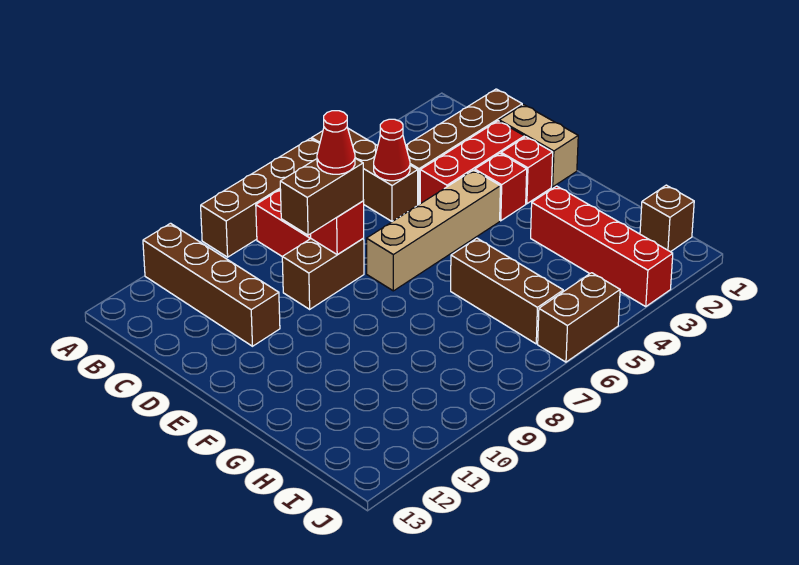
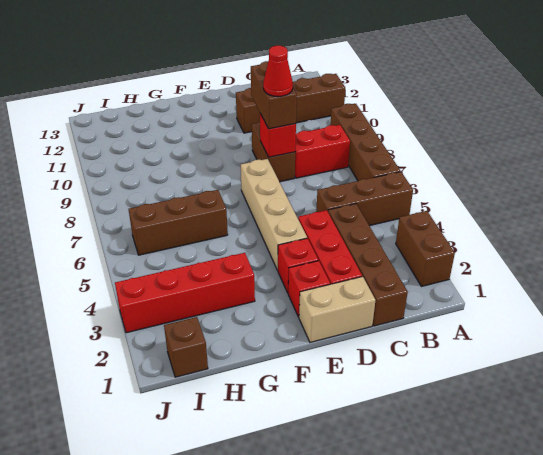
red 1x1 cone [374,119,410,181] -> none
brown 1x2 brick [538,273,620,362] -> brown 1x2 brick moved to [396,211,455,287]

